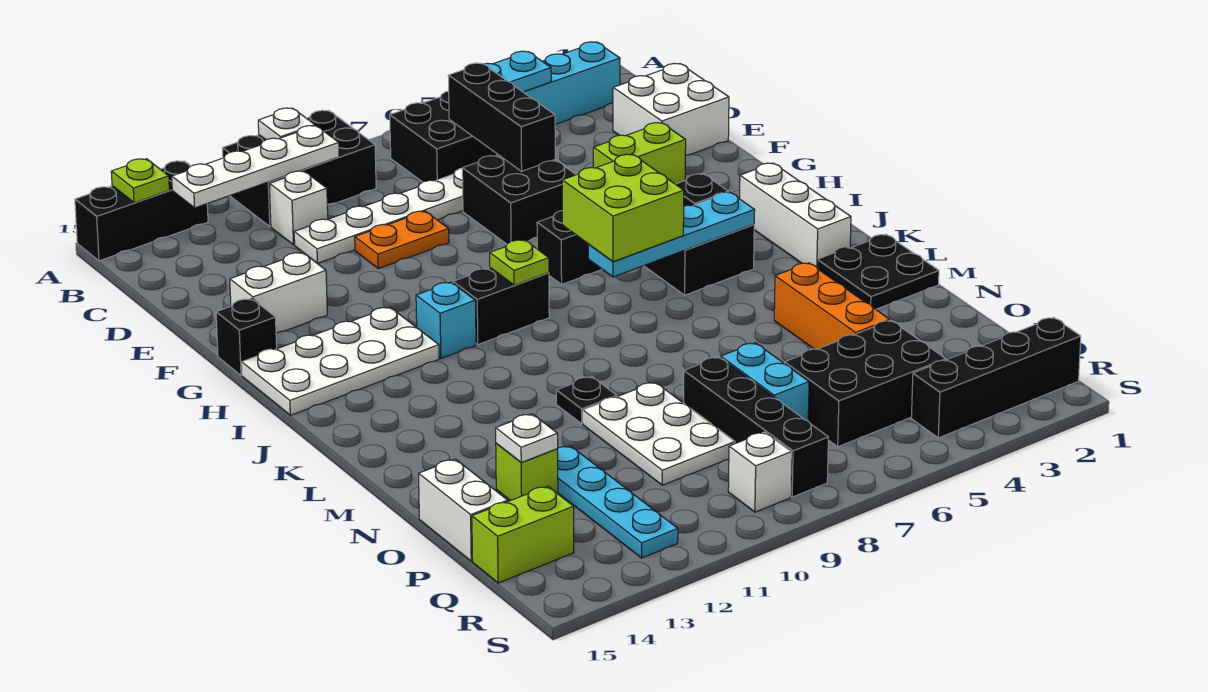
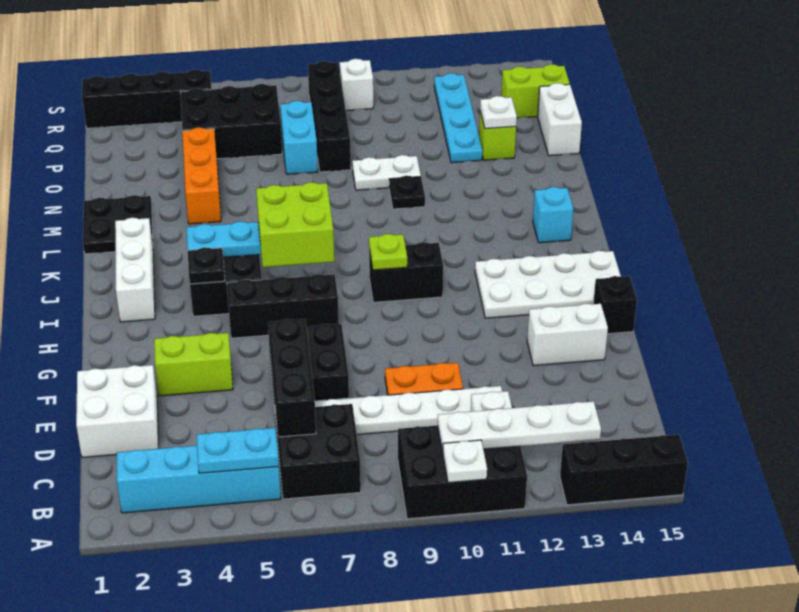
lime 1x1 plate [111,159,169,203] -> none
cyan 1x1 brick [416,282,476,358] -> cyan 1x1 brick moved to [533,187,573,243]
white 2x3 plate [583,382,735,485] -> white 1x2 plate [352,155,421,190]

